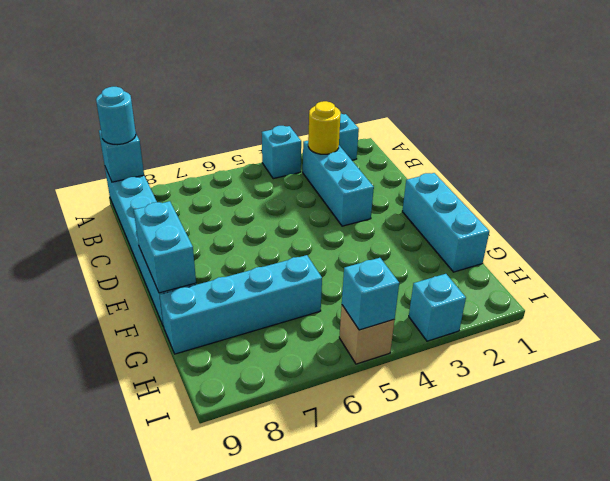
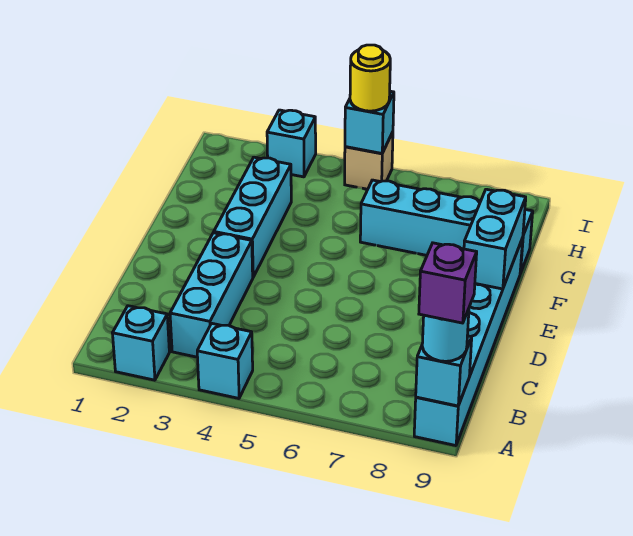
none -> purple 1x1 brick [419,243,477,323]
yellow 1x1 round brick [308,101,341,154] -> yellow 1x1 round brick moved to [350,45,390,111]
cyan 1x3 brick [402,173,489,272] -> cyan 1x3 brick moved to [214,157,291,277]

